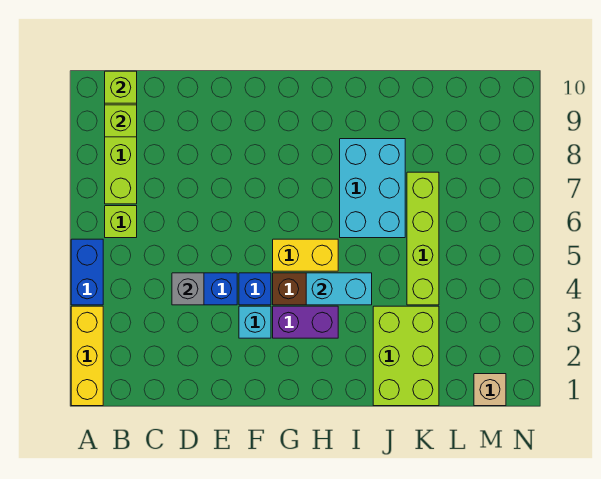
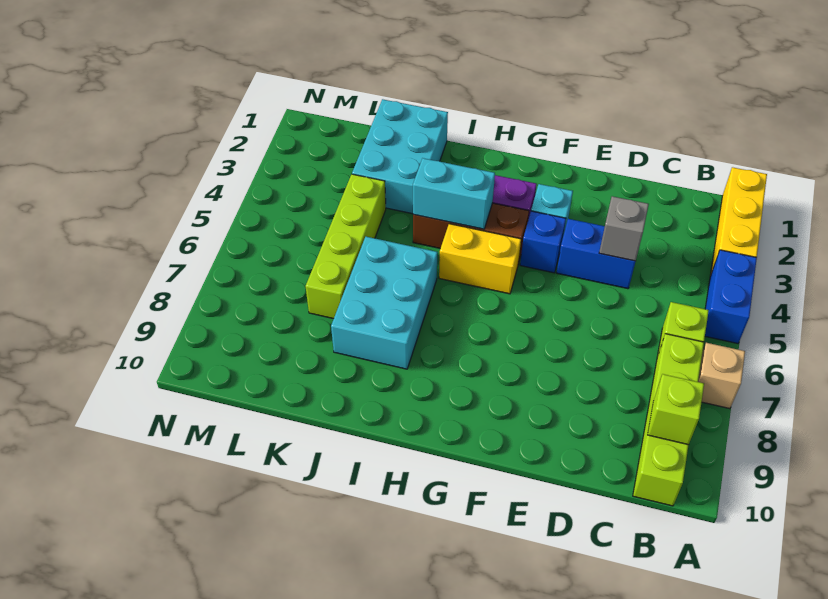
lime 1x1 brick [105,71,137,103] -> none
lime 2x3 brick [373,306,439,406] -> cyan 2x3 brick [352,99,448,214]
tan 1x1 brick [474,374,506,406] -> tan 1x1 brick moved to [698,343,745,409]

